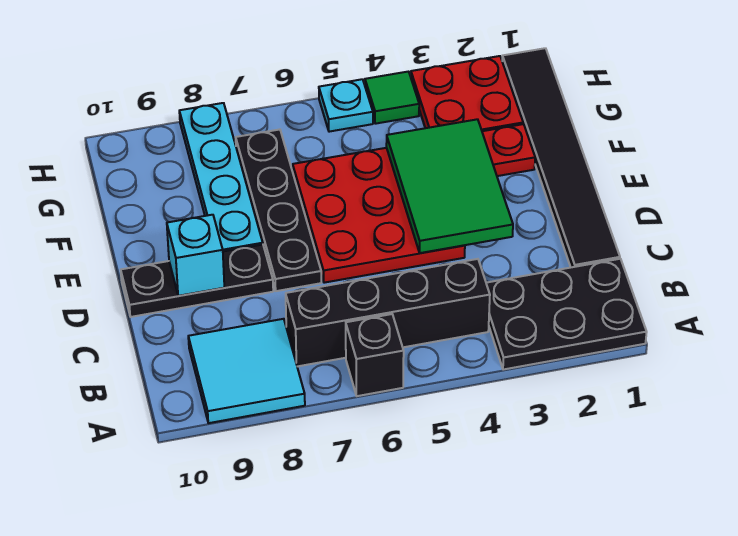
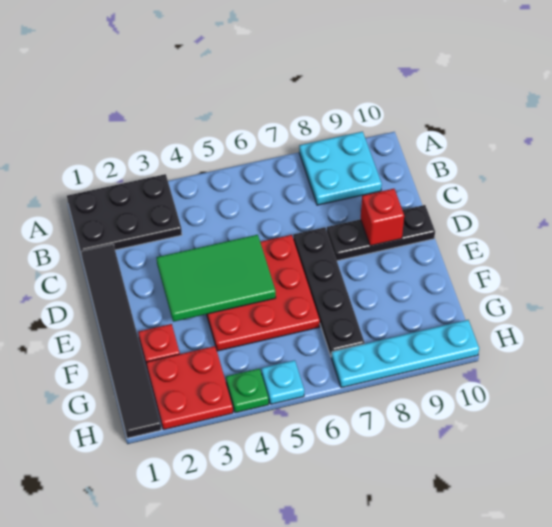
black 1x1 brick [346,314,404,396] -> none
cyan 2x2 tile [188,319,305,423] -> cyan 2x2 plate [299,132,382,205]
black 1x4 brick [286,259,490,366] -> none
green 2x3 tile [386,119,513,253] -> green 2x3 tile turned to [156,235,276,322]
cyan 1x1 brick [167,215,224,296] -> red 1x1 brick [361,189,404,246]
cyan 1x4 plate [179,103,263,251] -> cyan 1x4 plate turned to [331,320,479,388]
green 1x1 tile [365,72,419,124] -> green 1x1 plate [226,369,269,413]

